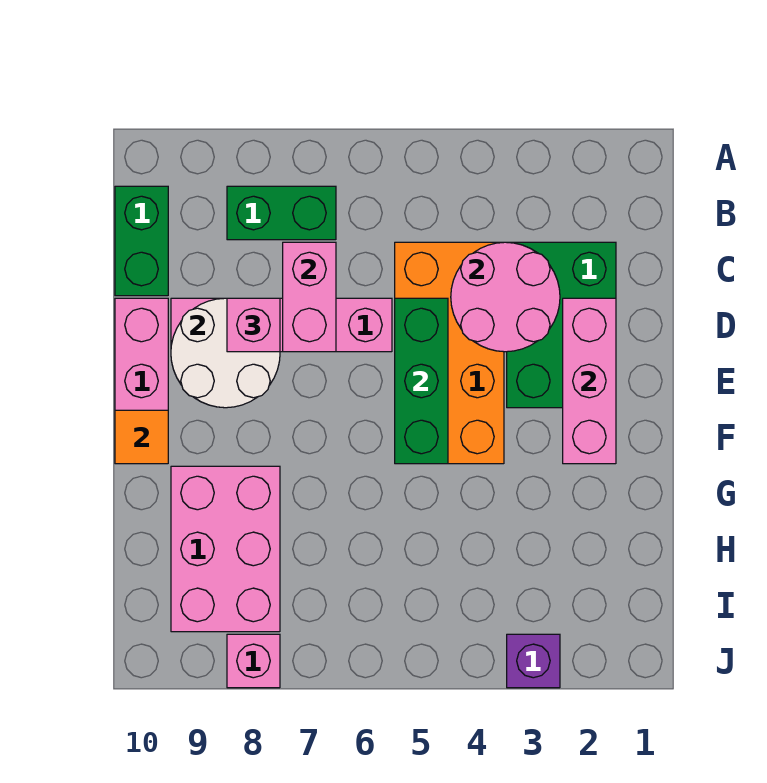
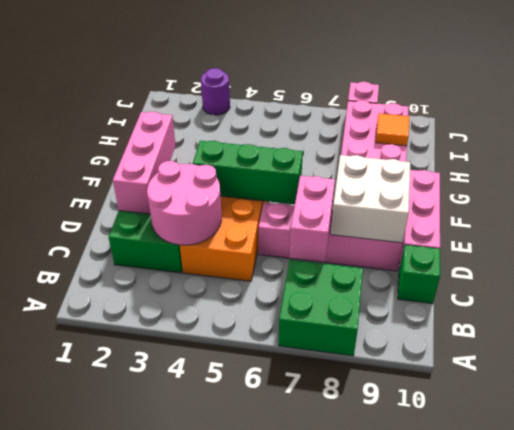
green 1x2 brick [227,186,336,240] -> green 2x2 brick [279,260,363,356]
green 1x2 brick [115,186,168,296] -> green 1x1 brick [398,245,440,304]
green 1x3 brick [395,298,448,464] -> green 1x3 brick turned to [193,141,303,204]
white 2x2 round brick [171,298,280,408] -> white 2x2 brick [331,155,411,243]
pink 1x1 brick [227,298,280,352] -> none
orange 1x1 tile [115,410,168,464] -> orange 1x1 tile moved to [376,113,409,146]
purple 1x1 brick [507,634,560,688] -> purple 1x1 round brick [201,68,230,115]

